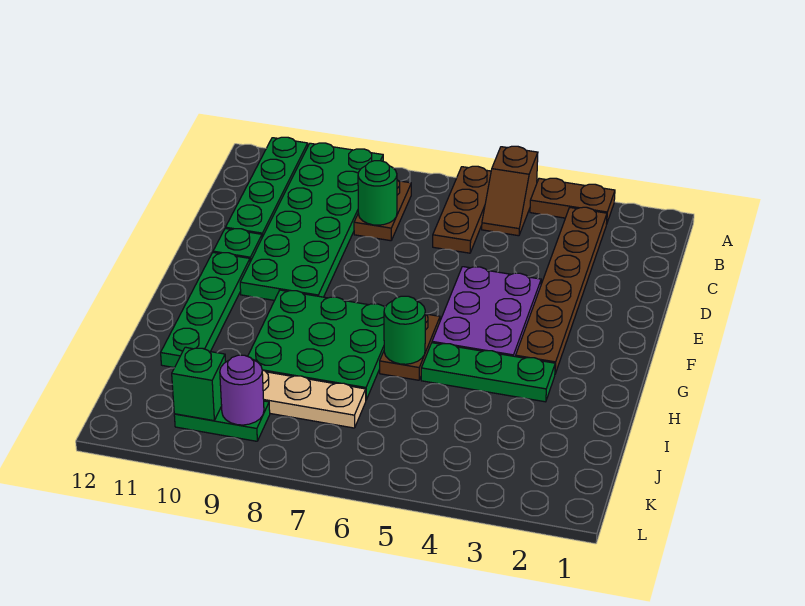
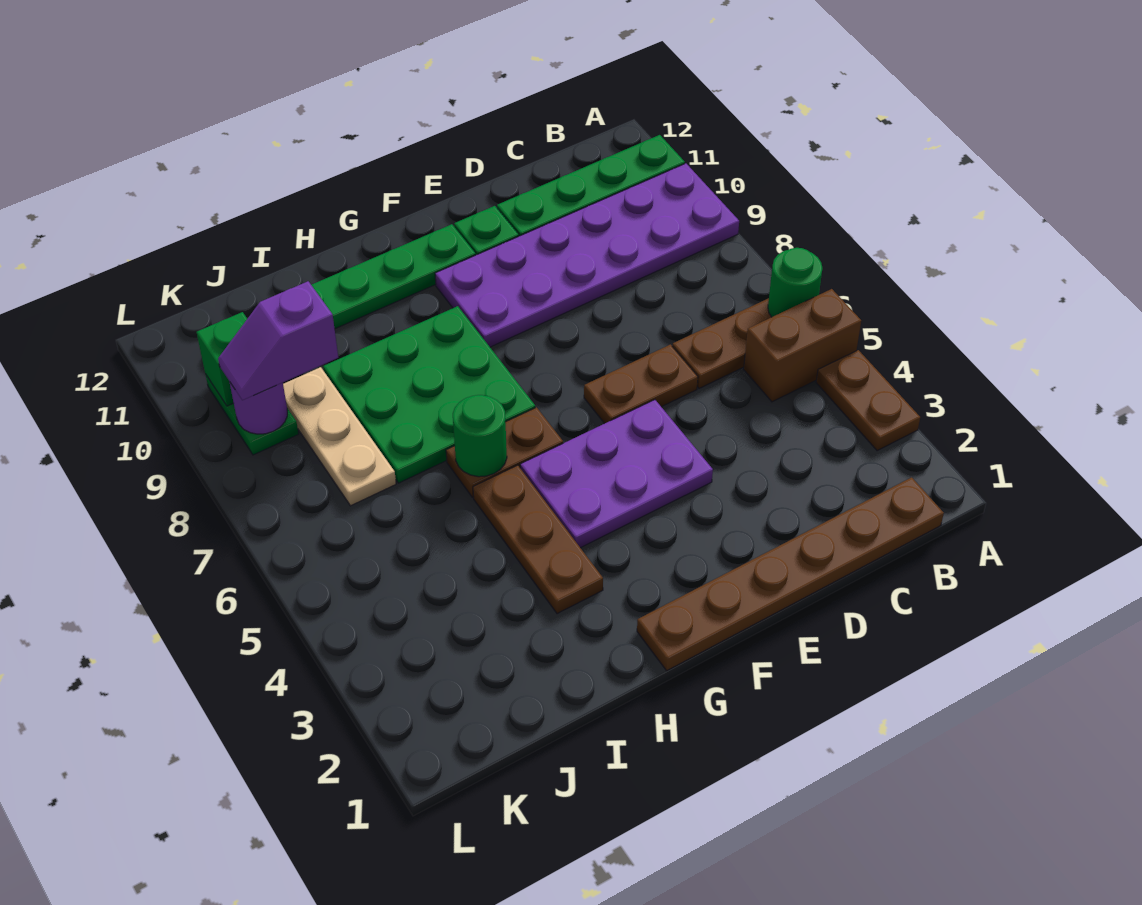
brown 1x2 slope [482,146,538,236] -> brown 1x2 brick [744,289,861,402]
green 2x6 plate [240,143,383,300] -> purple 2x6 plate [435,163,739,347]
brown 1x6 plate [516,207,607,374] -> brown 1x6 plate moved to [637,477,944,670]
brown 1x2 plate [354,180,411,241] -> brown 1x2 plate moved to [584,345,698,423]
green 1x1 round brick [358,161,397,225] -> green 1x1 round brick moved to [768,248,822,317]
green 1x3 plate [421,343,555,402] -> brown 1x3 plate [473,465,603,614]
none -> purple 1x2 slope [218,281,338,400]

